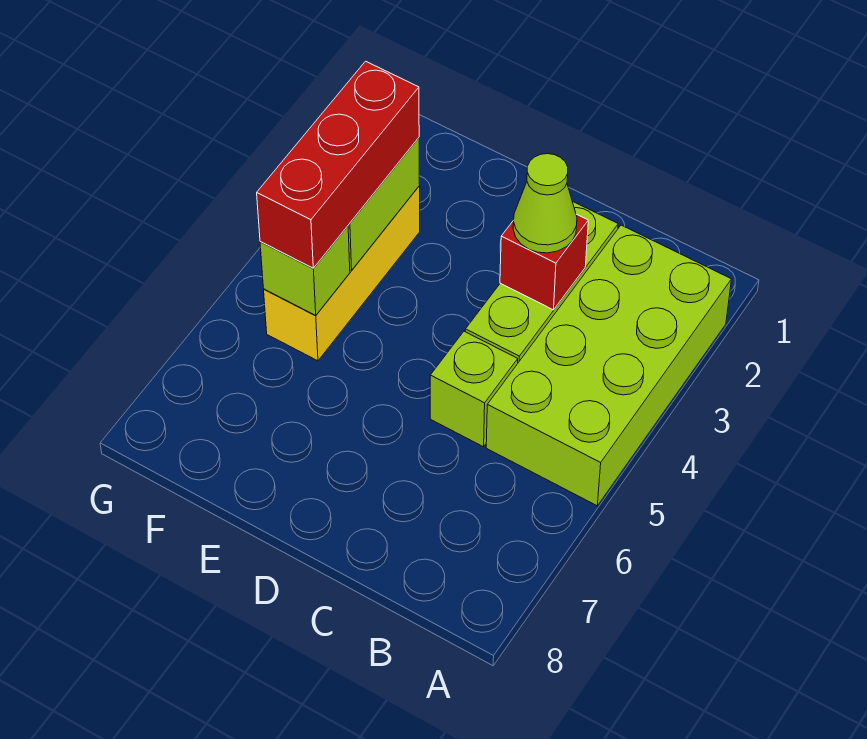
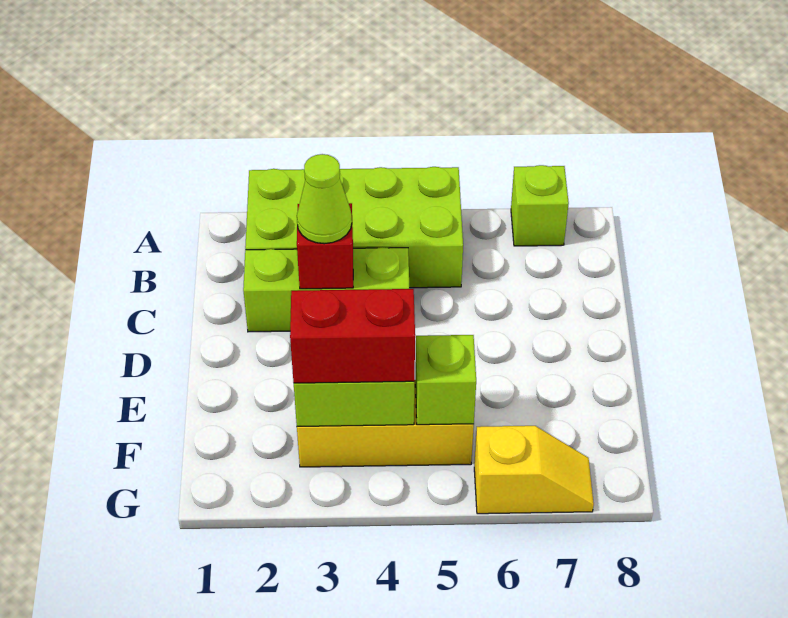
lime 1x1 brick [430,331,518,447] -> lime 1x1 brick moved to [511,165,569,246]
red 1x3 brick [257,61,419,268] -> red 1x2 brick [290,289,415,383]
none -> yellow 1x2 slope [474,426,594,514]

